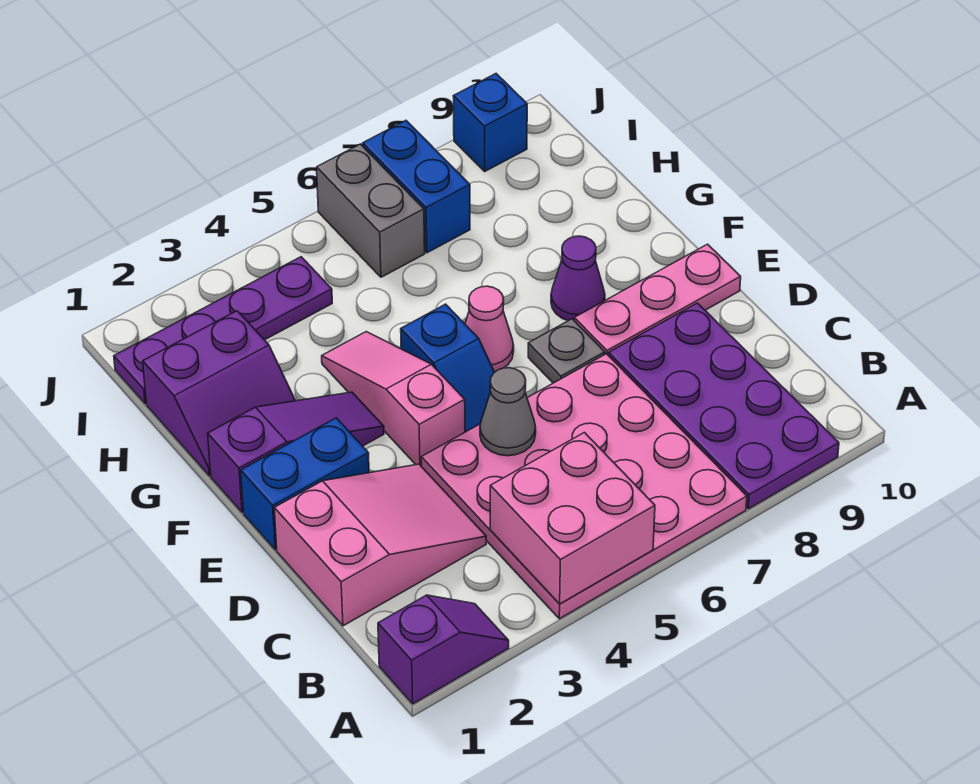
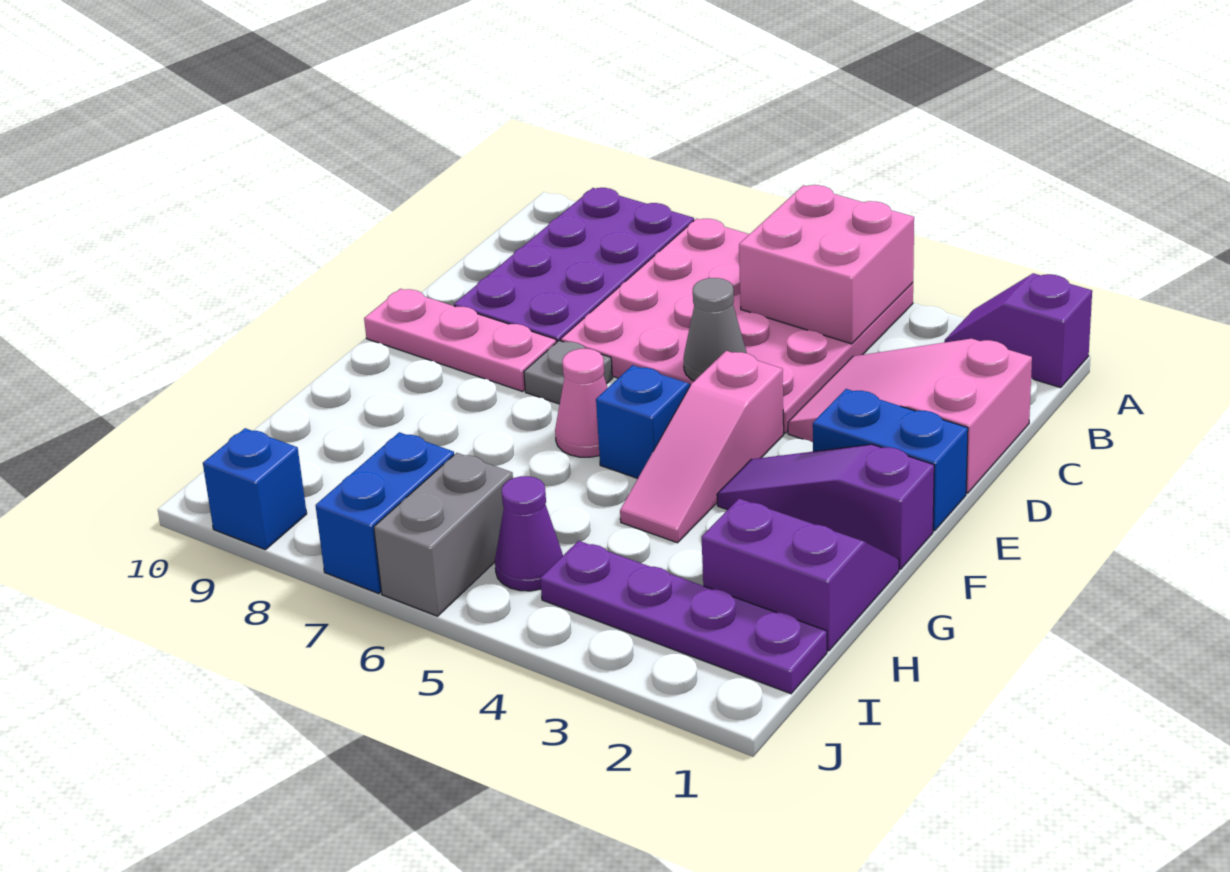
purple 1x1 cone [551,236,605,321] -> purple 1x1 cone moved to [495,476,563,591]

